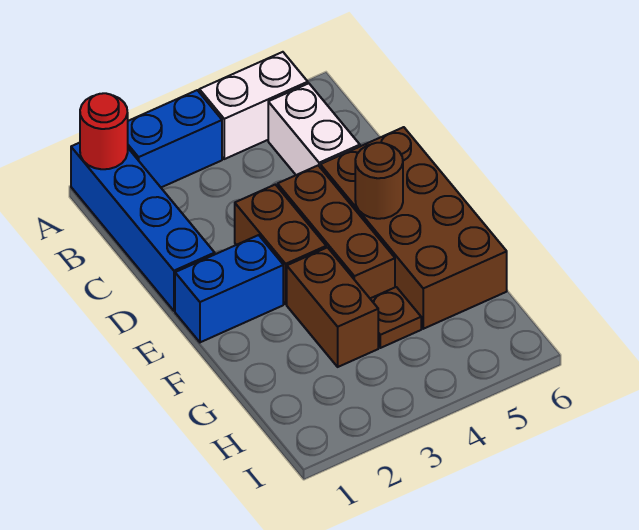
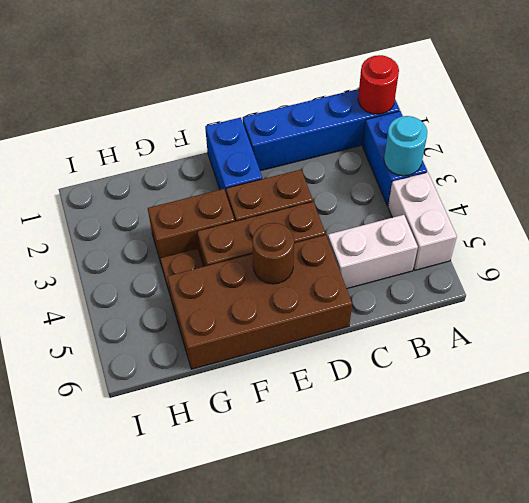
none -> cyan 1x1 round brick [384,116,427,176]

